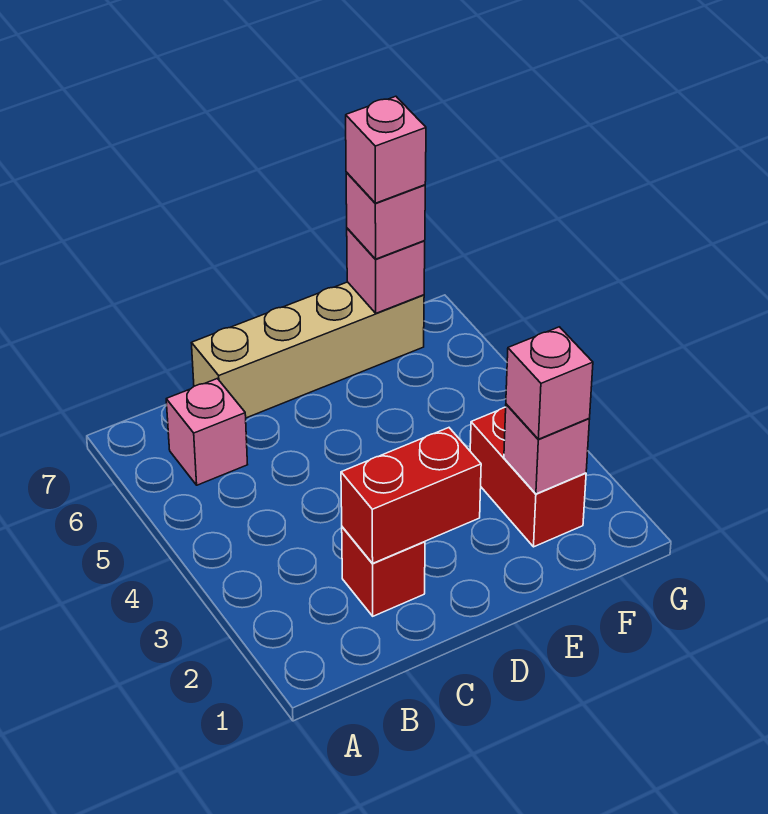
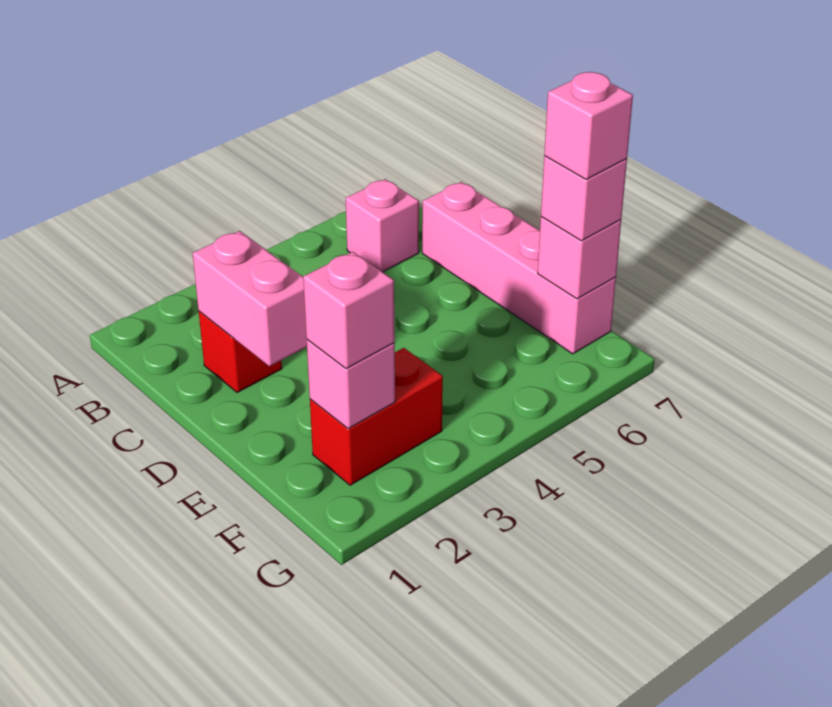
red 1x2 brick [341,428,481,564] -> pink 1x2 brick [193,231,307,366]
tan 1x4 brick [192,282,424,418] -> pink 1x4 brick [422,182,616,354]

